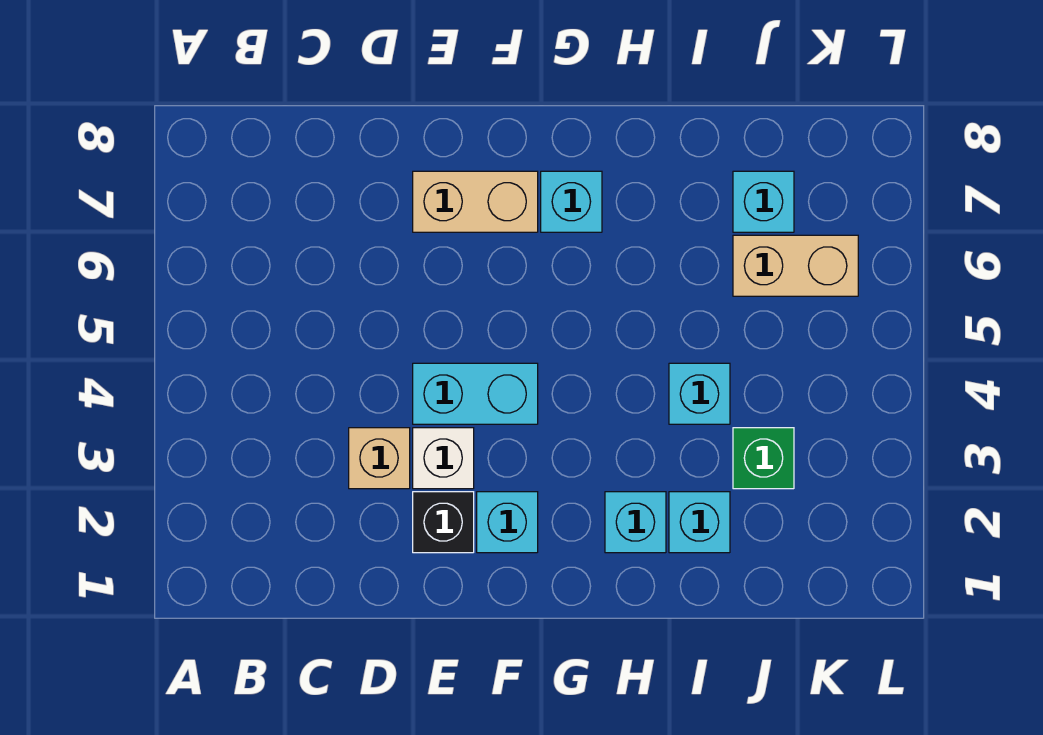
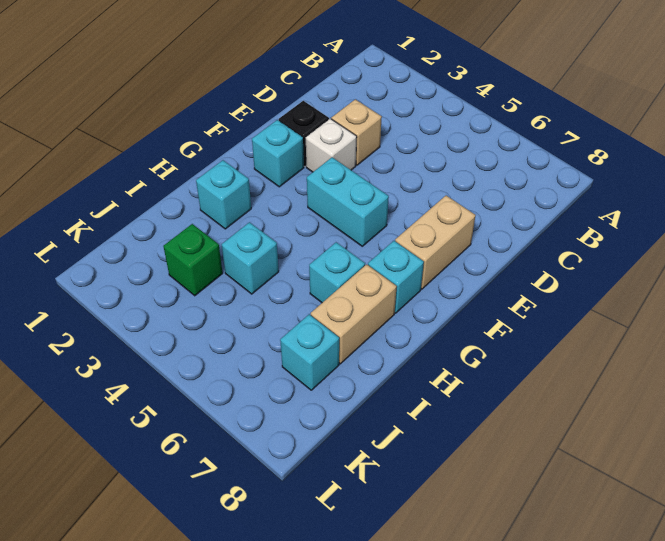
cyan 1x2 brick [413,363,538,424] -> cyan 1x2 brick turned to [307,157,389,246]
cyan 1x1 brick [669,492,730,553] -> cyan 1x1 brick moved to [309,242,365,303]
tan 1x2 brick [733,235,858,296] -> tan 1x2 brick moved to [311,264,397,364]

